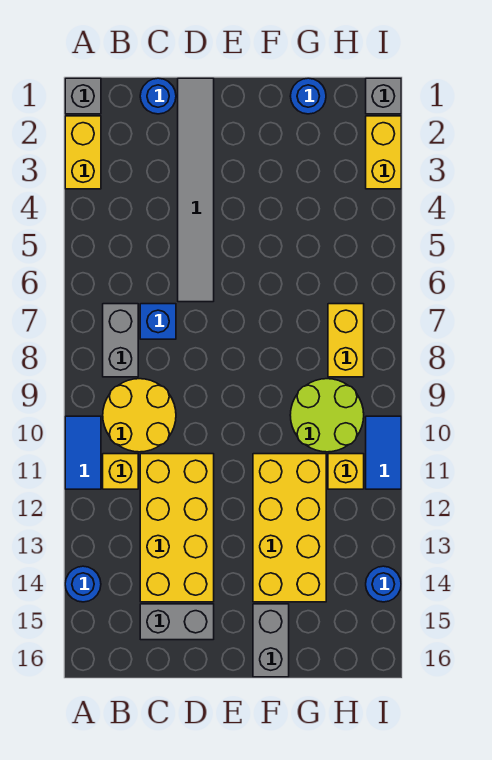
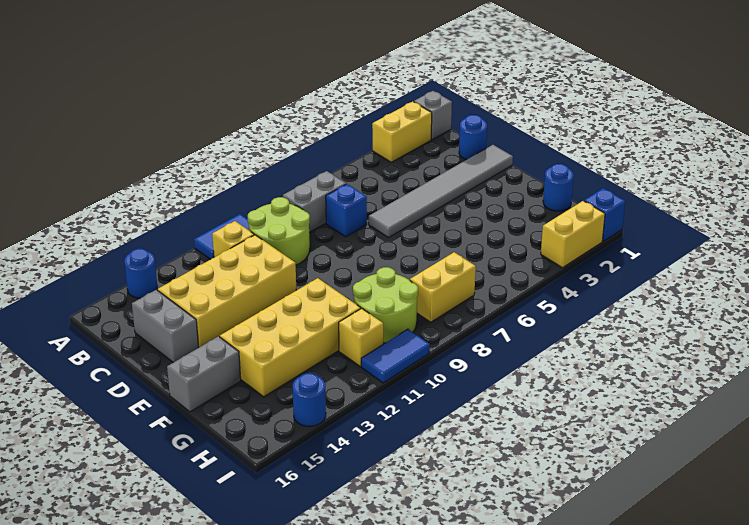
yellow 2x2 round brick [103,379,176,452] -> lime 2x2 round brick [248,197,310,265]
grey 1x1 brick [366,78,401,114] -> blue 1x1 brick [584,188,625,241]

